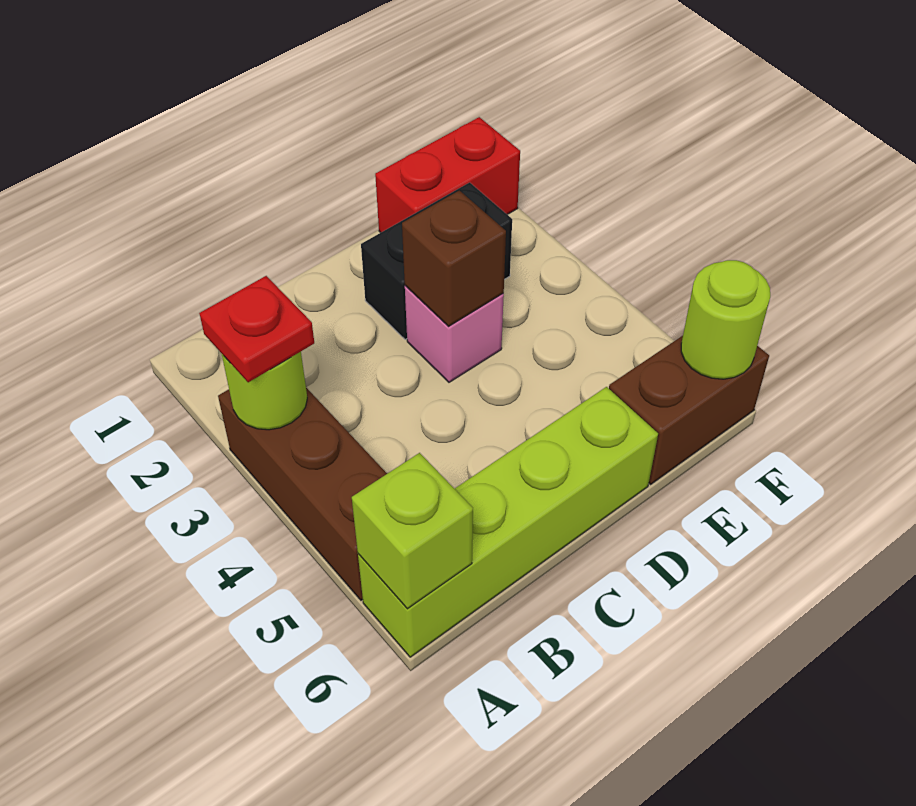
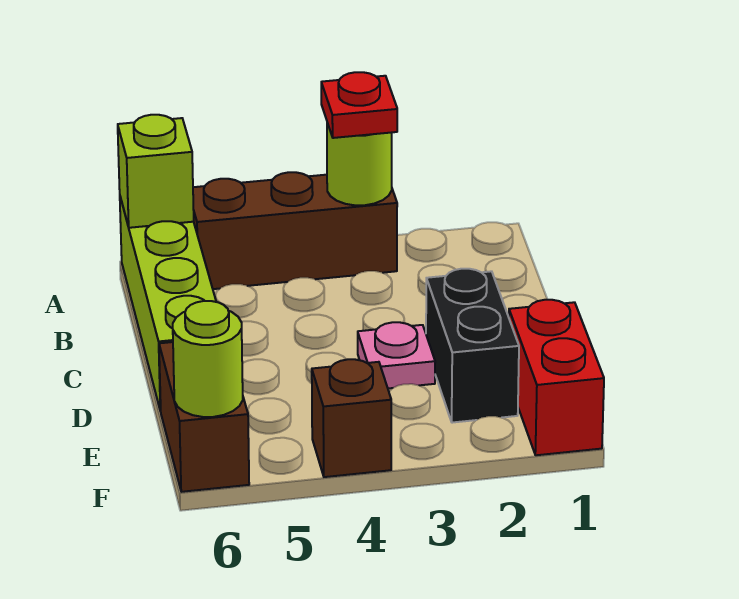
pink 1x1 brick [405,286,504,382] -> pink 1x1 plate [358,322,435,388]
brown 1x1 brick [402,190,506,326] -> brown 1x1 brick moved to [312,359,391,477]

